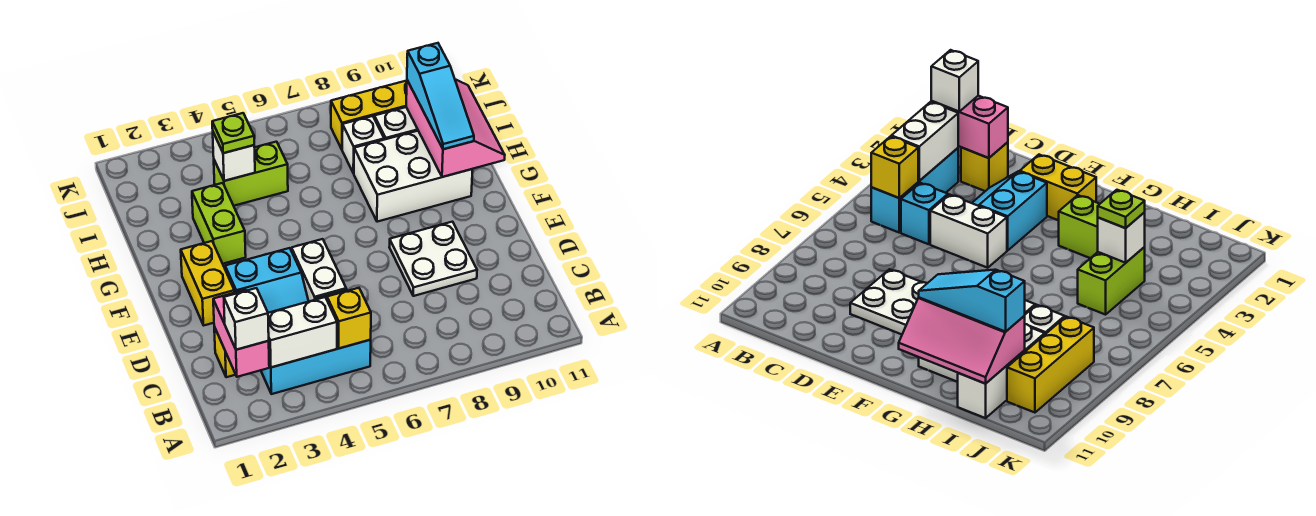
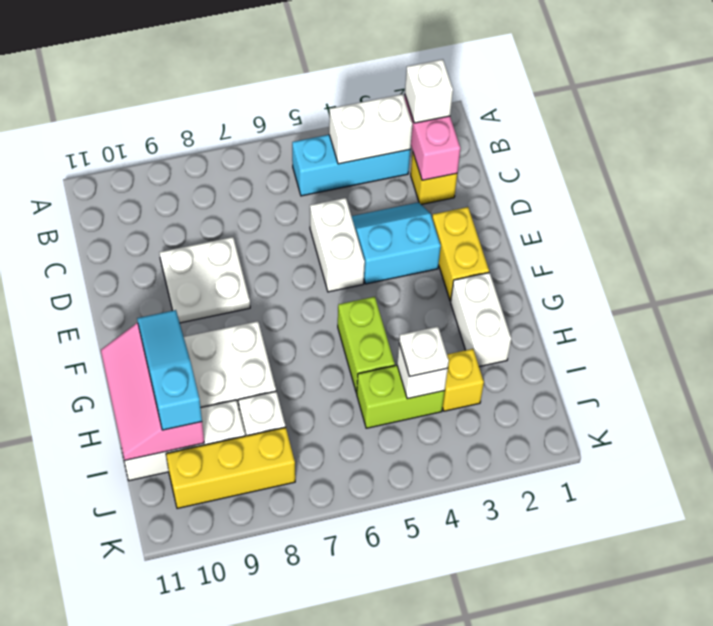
yellow 1x1 brick [327,288,371,348] -> yellow 1x1 brick moved to [442,349,484,411]
cyan 1x1 brick [901,183,948,244] -> none
none -> white 1x2 brick [451,272,511,367]
lime 1x2 brick [192,183,246,264] -> lime 1x2 brick moved to [338,297,395,393]
lime 1x1 plate [212,113,254,153] -> white 1x1 plate [399,327,449,377]

